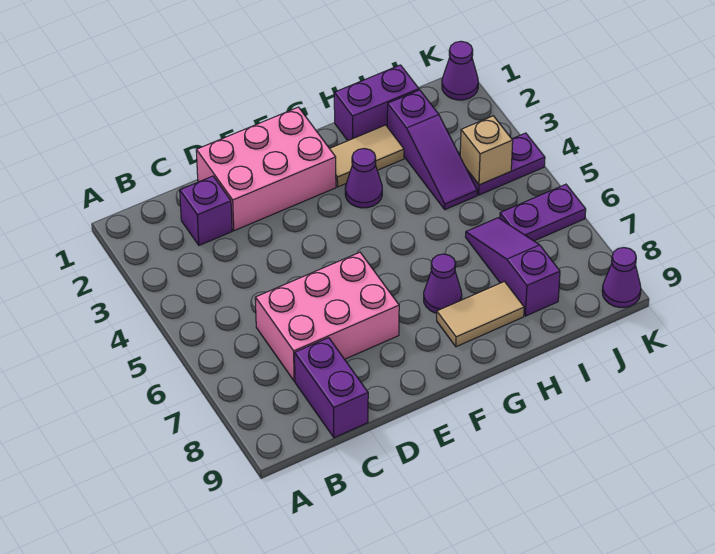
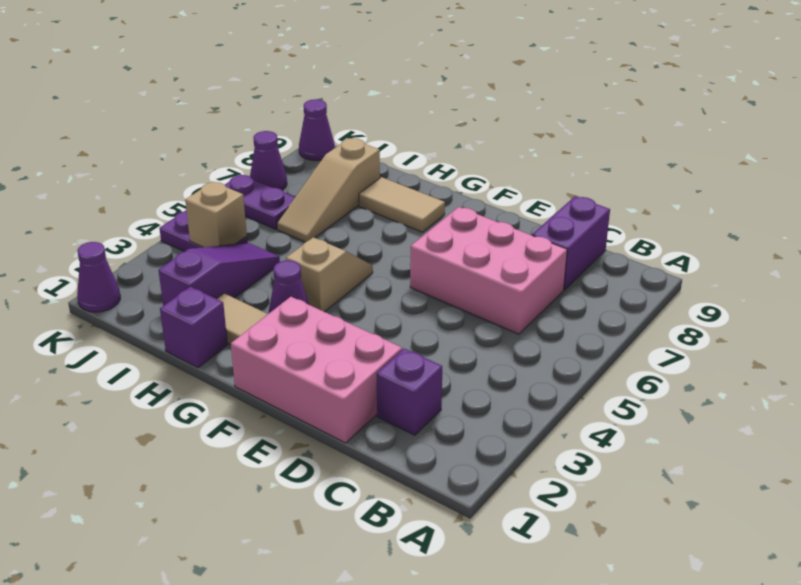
none -> tan 1x2 slope [286,237,373,312]
purple 1x1 cone [424,254,462,313] -> purple 1x1 cone moved to [250,131,287,190]
purple 1x2 brick [334,65,419,141] -> purple 1x1 brick [160,287,228,368]
purple 1x3 slope [466,218,560,316] -> tan 1x3 slope [277,138,380,242]

